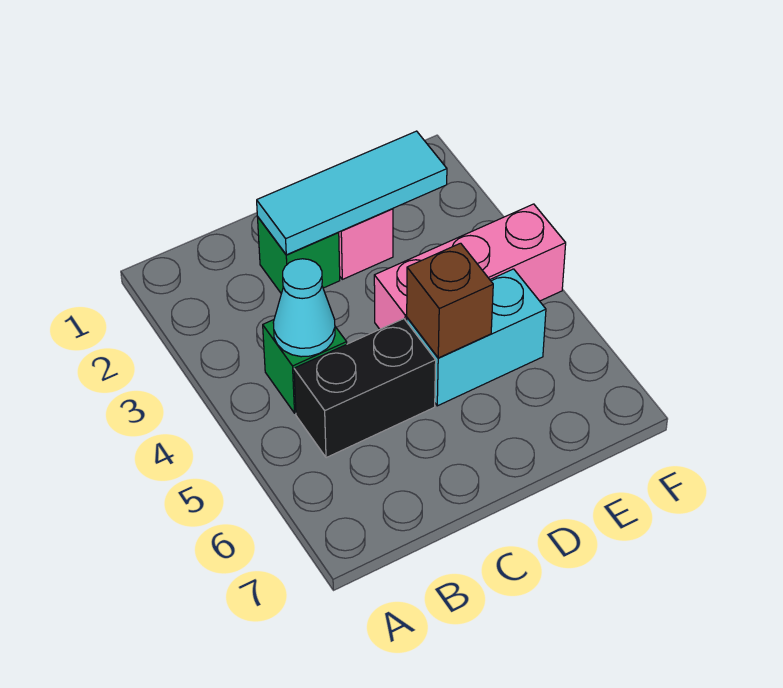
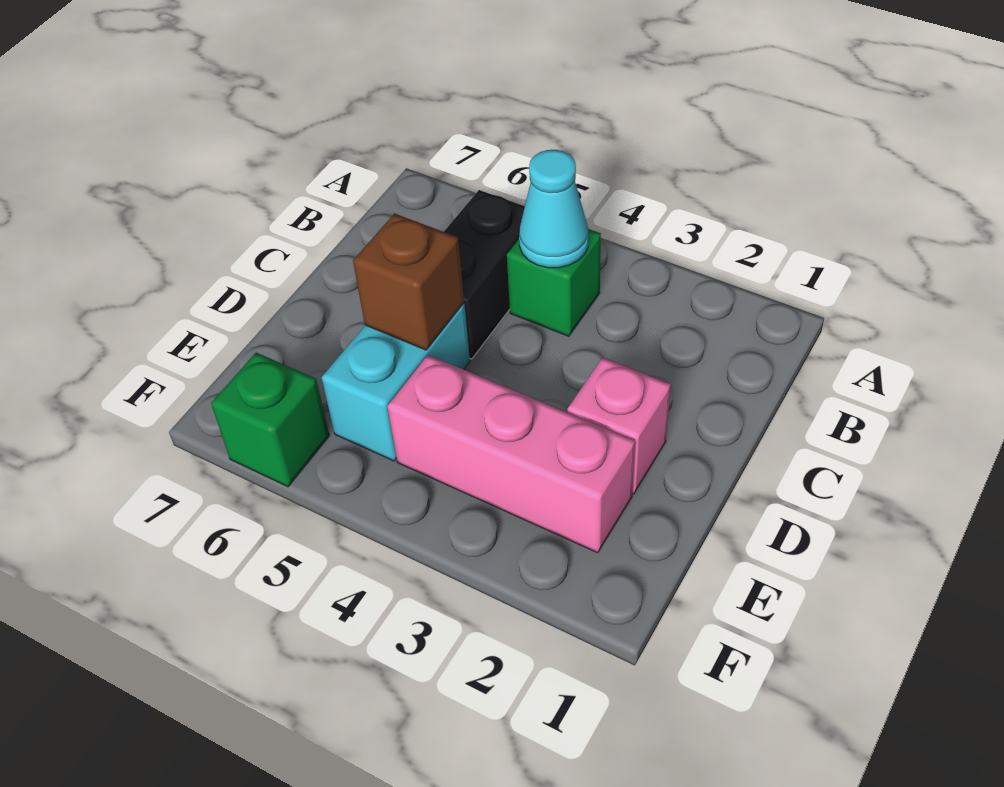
green 1x1 brick [258,218,340,294] -> green 1x1 brick moved to [211,353,330,487]
cyan 1x3 tile [257,131,447,255] -> none
pink 1x3 brick [374,204,566,329] -> pink 1x3 brick turned to [387,355,635,553]

